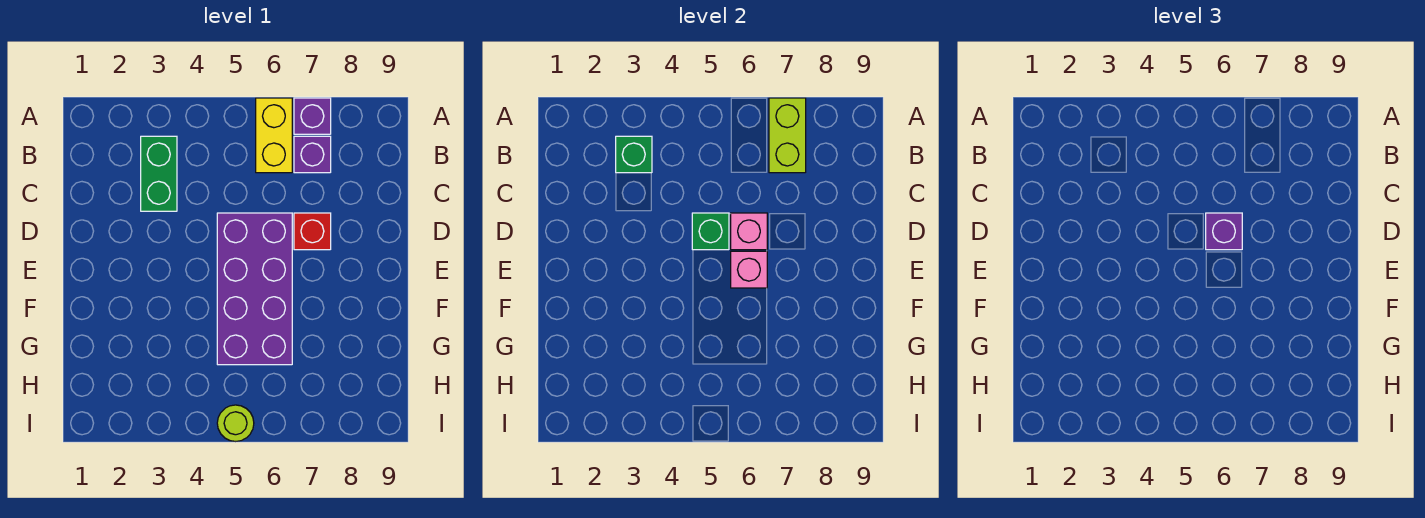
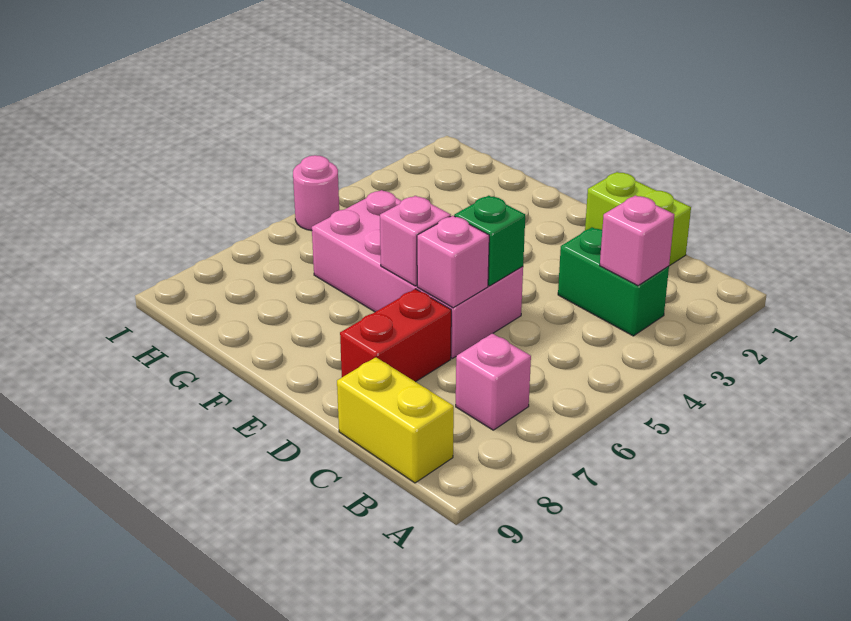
yellow 1x2 brick [256,98,292,173] -> yellow 1x2 brick moved to [337,357,454,483]
purple 1x1 brick [294,98,331,134] -> none
lime 1x2 brick [769,98,806,173] -> lime 1x2 brick moved to [585,172,691,266]
green 1x1 brick [616,136,652,173] -> pink 1x1 brick [600,195,674,286]
purple 1x1 brick [294,136,331,173] -> pink 1x1 brick [456,333,531,430]
purple 2x4 brick [217,213,292,365] -> pink 2x4 brick [312,190,523,358]
purple 1x1 brick [1206,213,1242,250] -> none
red 1x1 brick [294,213,331,250] -> red 1x2 brick [340,289,451,382]
lime 1x1 round brick [217,405,254,442] -> pink 1x1 round brick [293,155,339,230]

